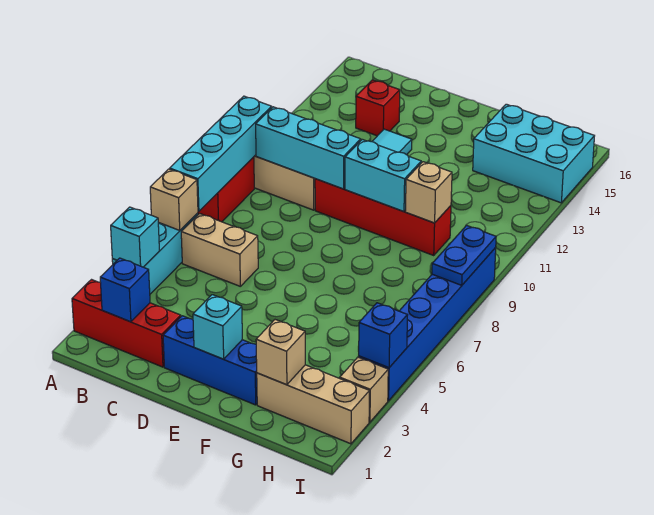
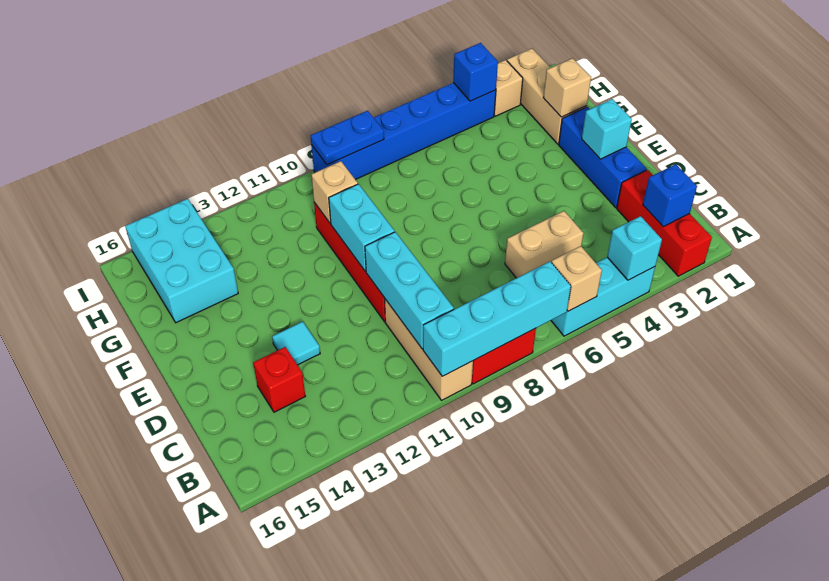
tan 1x2 brick [181,214,258,287] -> tan 1x2 brick turned to [505,211,584,278]

